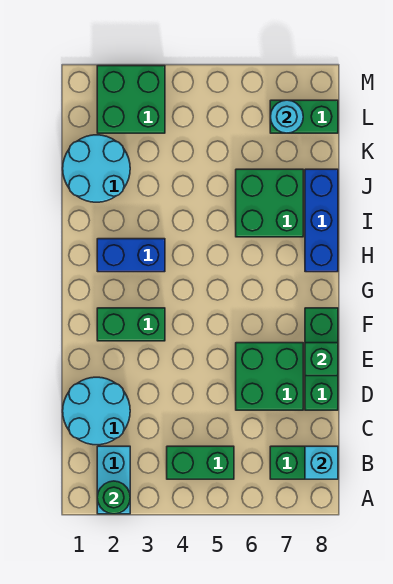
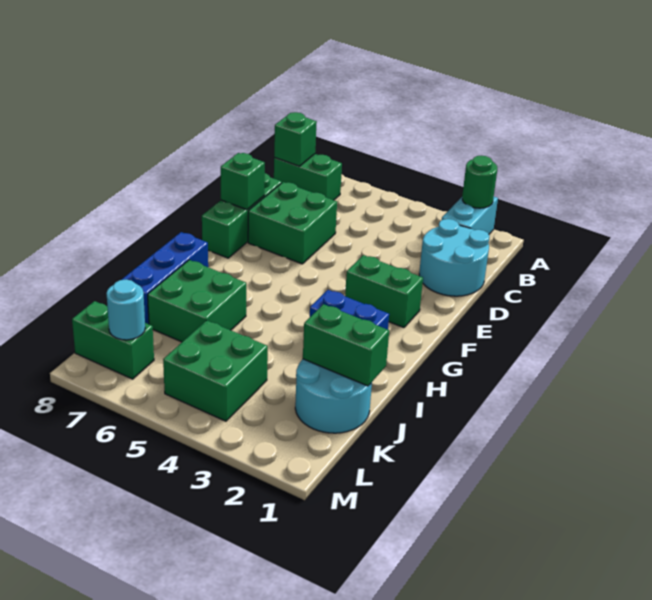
green 1x2 brick [167,446,234,479] -> green 1x2 brick moved to [303,304,389,386]
cyan 1x1 brick [305,446,338,479] -> green 1x1 brick [274,112,317,166]
green 2x2 brick [97,66,165,133] -> green 2x2 brick moved to [163,320,268,421]

